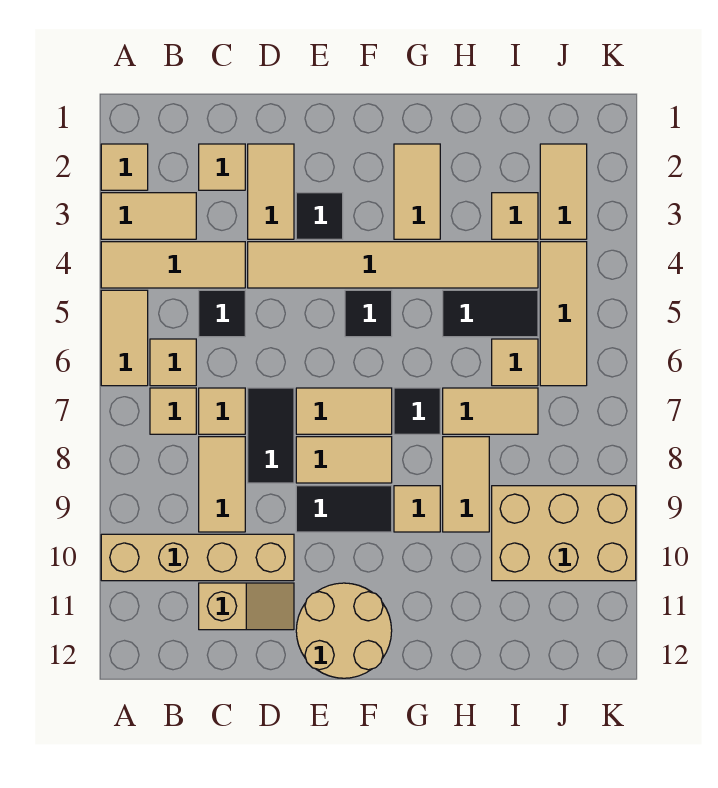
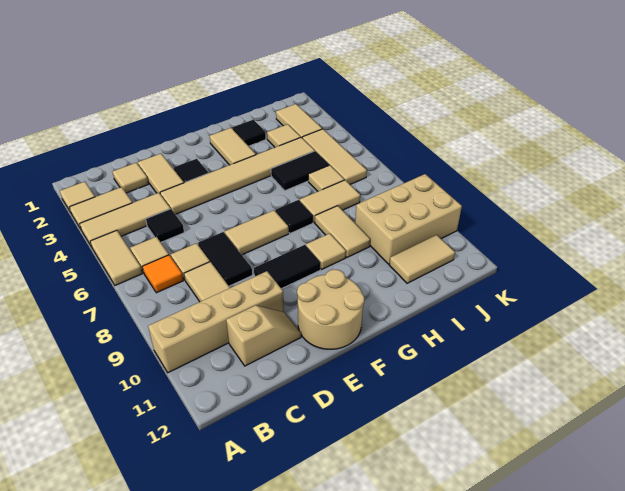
tan 1x1 tile [150,388,196,434] -> orange 1x1 tile [142,255,183,293]
tan 1x2 tile [296,437,392,483] -> tan 1x2 tile moved to [389,235,455,283]
black 1x1 tile [345,290,392,337] -> black 1x1 tile moved to [232,120,266,146]

